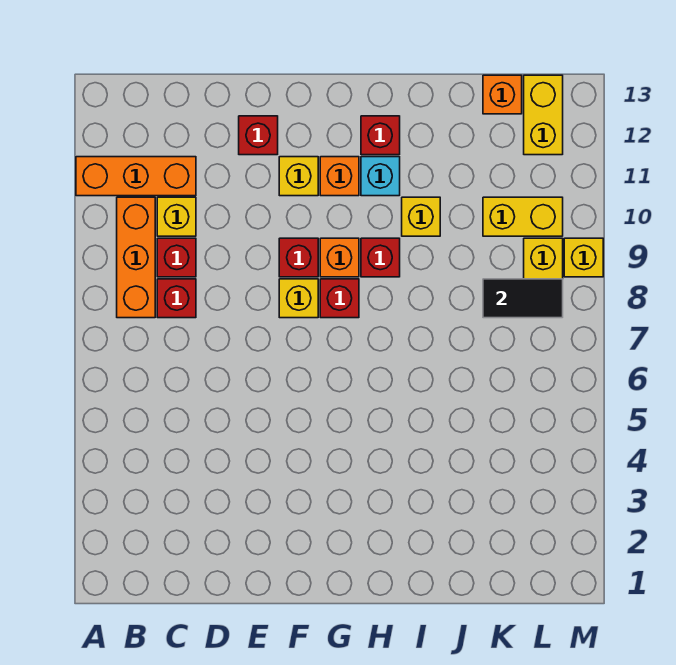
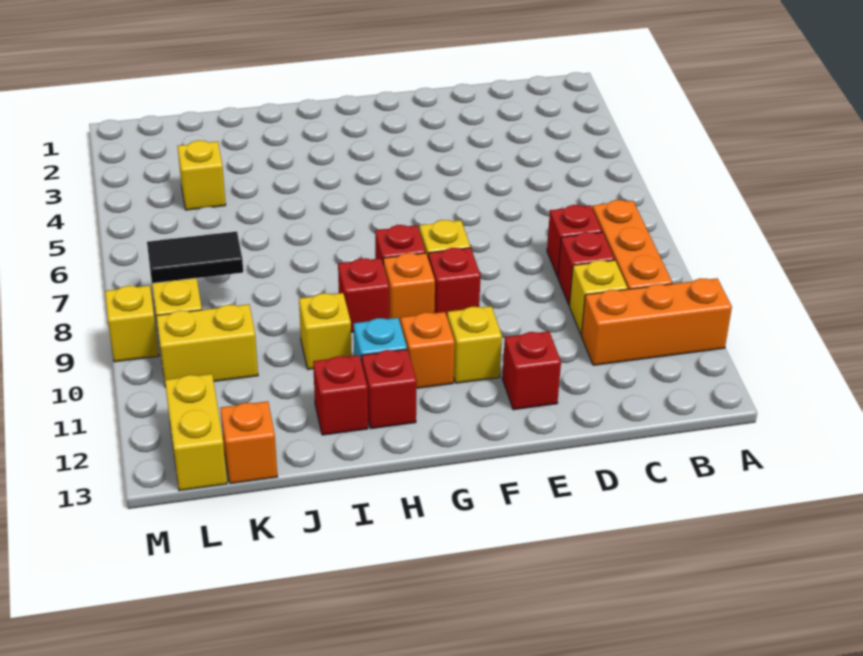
none -> red 1x1 brick [313,355,368,435]
none -> yellow 1x1 brick [178,140,226,210]

